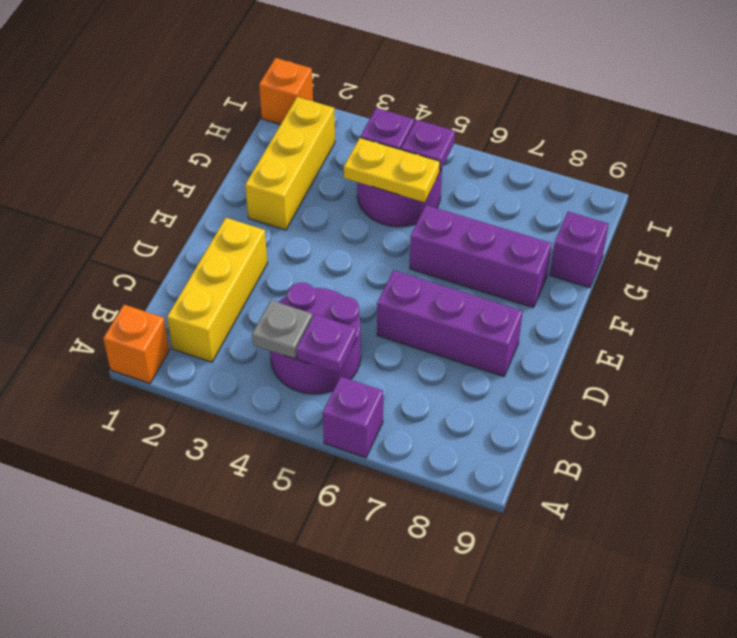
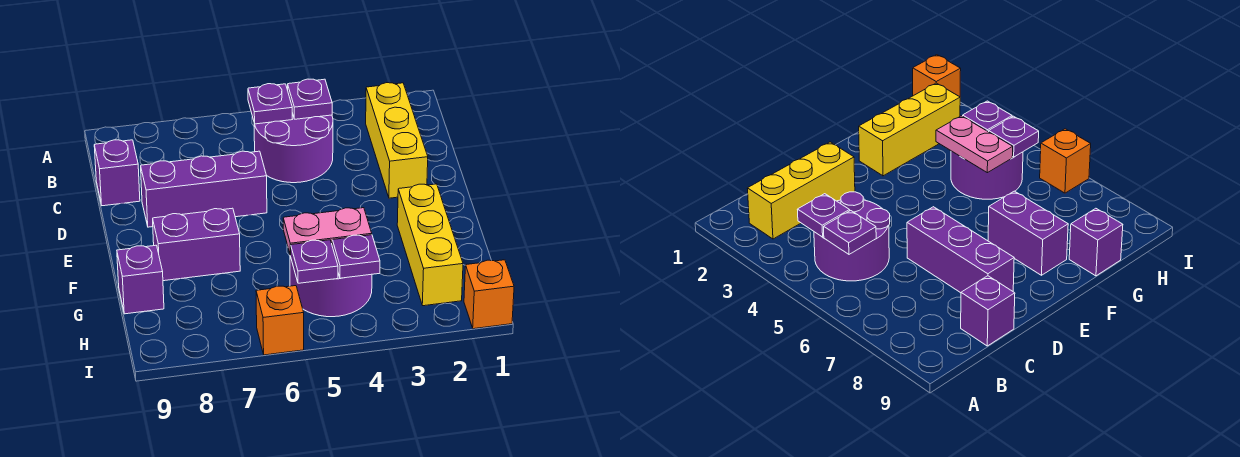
orange 1x1 brick [103,305,169,384] -> orange 1x1 brick moved to [256,286,304,355]
purple 1x1 brick [323,377,383,458] -> purple 1x1 brick moved to [94,140,140,206]
grey 1x1 plate [252,300,312,359] -> purple 1x1 plate [288,79,332,119]
purple 1x3 brick [410,205,552,308] -> purple 1x2 brick [153,208,240,281]
yellow 1x2 plate [344,138,440,202] -> pink 1x2 plate [283,208,372,255]

